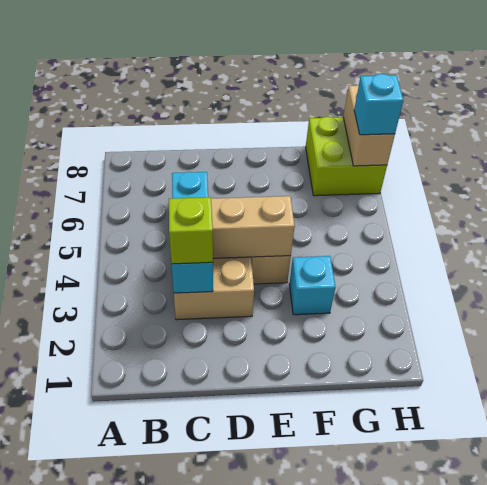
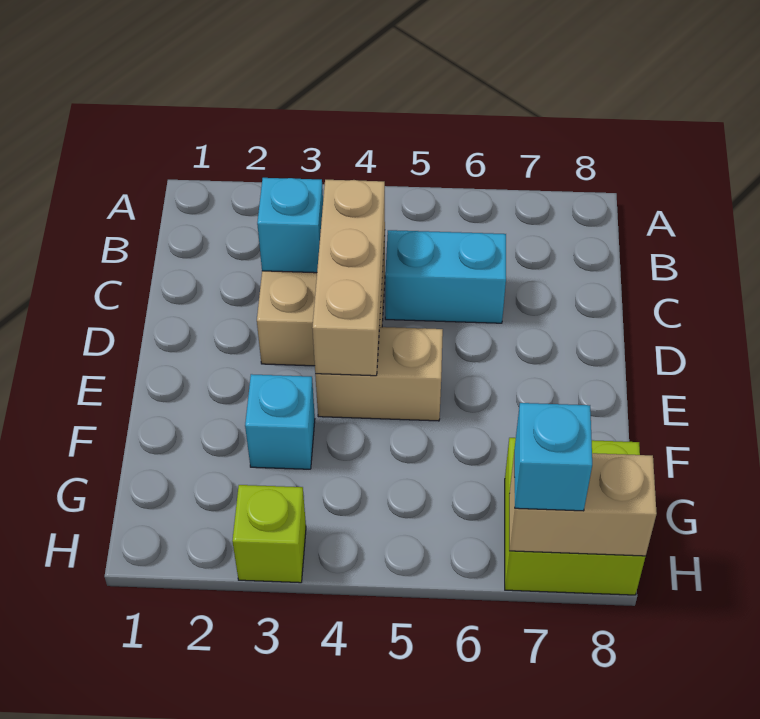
lime 1x1 brick [169,197,213,264] -> lime 1x1 brick moved to [232,485,306,583]

